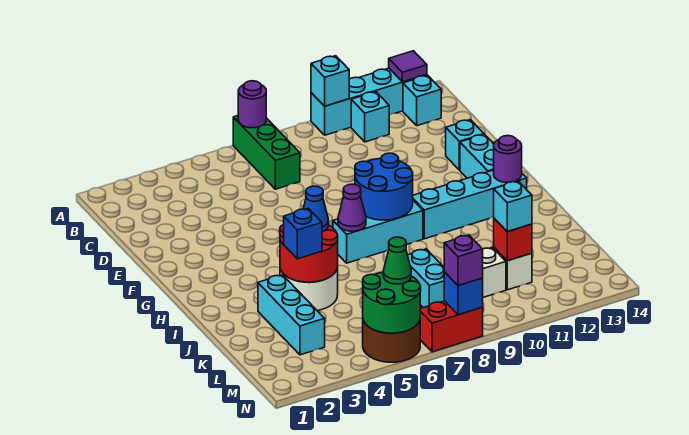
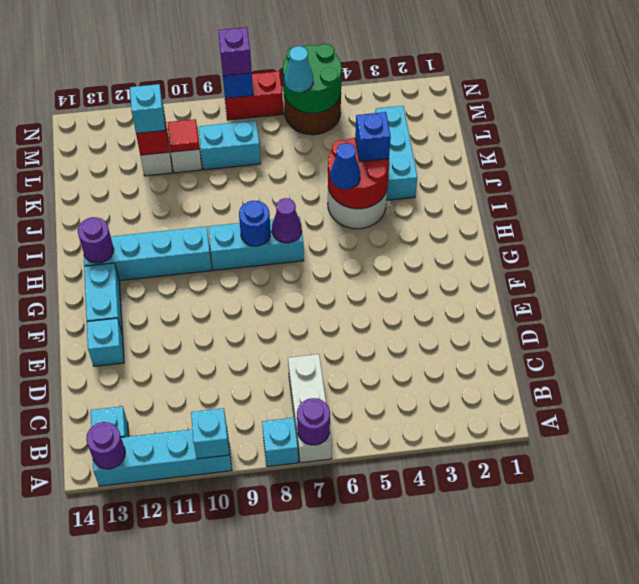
green 1x3 brick [233,116,300,189] -> white 1x3 brick [288,354,332,463]
purple 1x1 tile [389,51,427,82] -> purple 1x1 round brick [86,422,125,469]
cyan 1x1 brick [351,92,389,142] -> cyan 1x1 brick moved to [262,418,298,467]
blue 2x2 round brick [355,153,413,220] -> blue 1x1 round brick [239,201,271,246]
cyan 1x2 brick [408,249,444,308] -> cyan 1x2 brick turned to [199,121,261,170]
none -> red 1x1 tile [167,119,199,152]
green 1x1 cone [383,237,411,284] -> cyan 1x1 cone [285,46,313,92]

